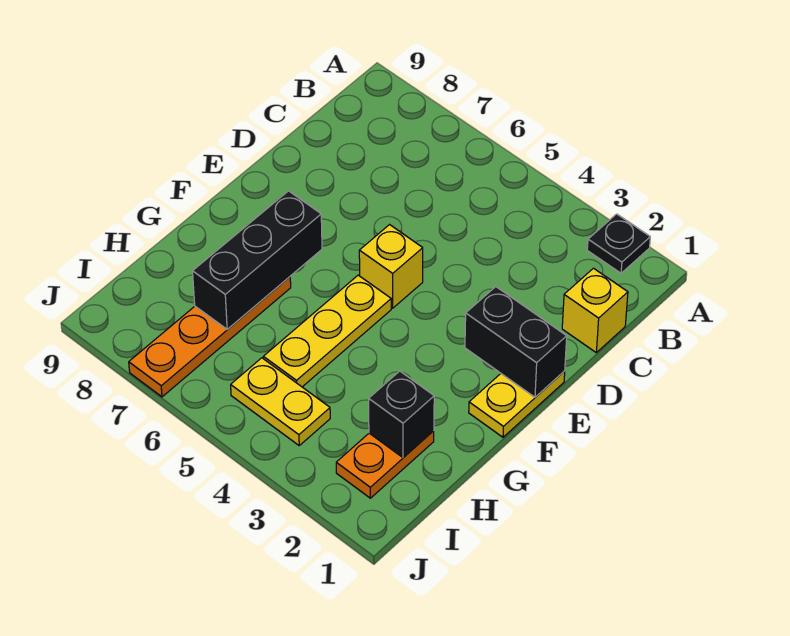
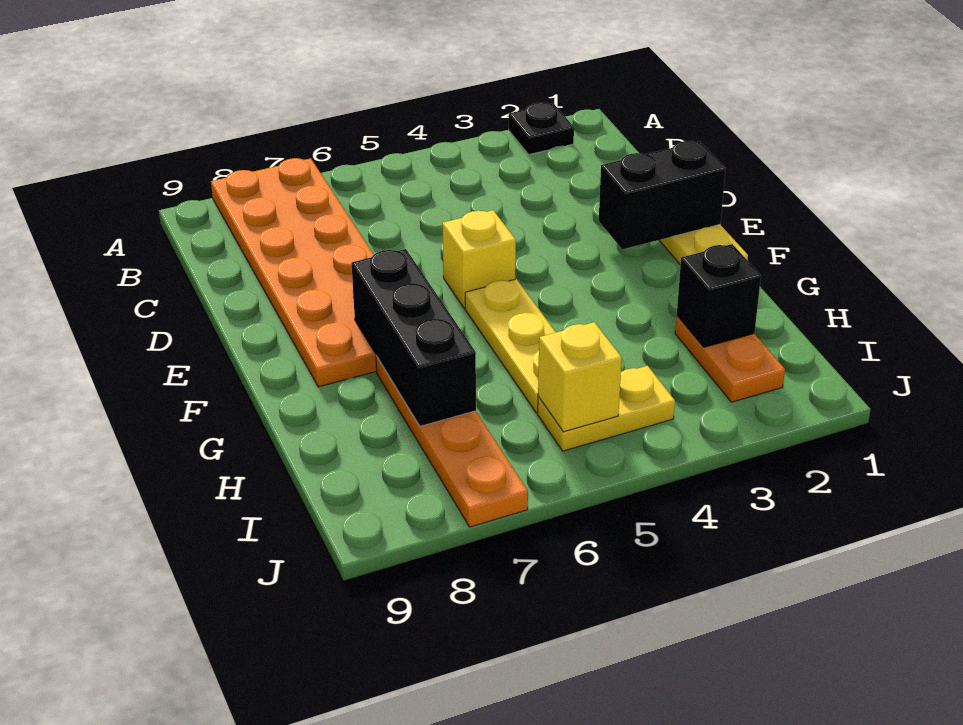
none -> orange 2x6 plate [211,158,377,387]
yellow 1x1 brick [562,268,628,353] -> yellow 1x1 brick moved to [538,322,622,432]

